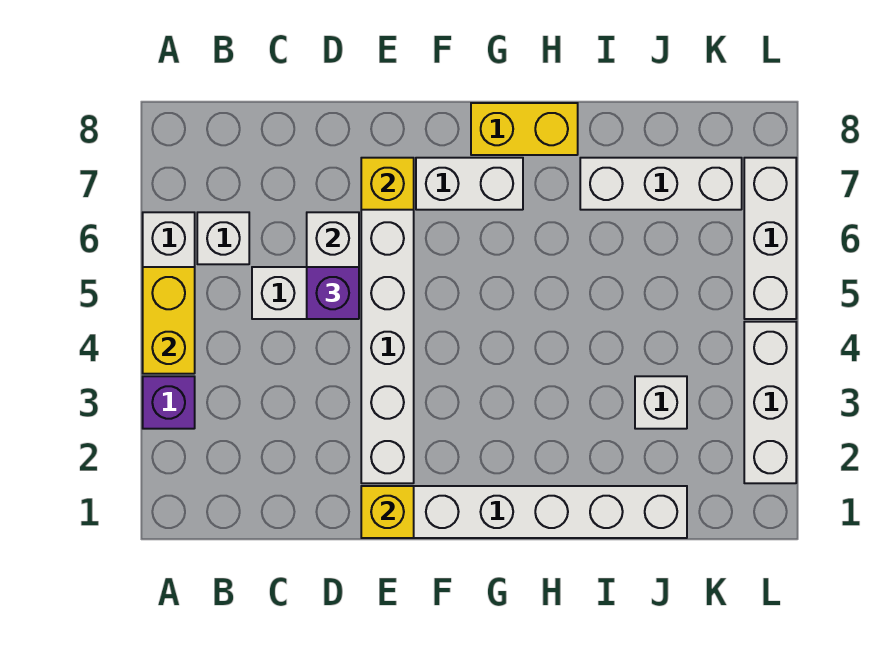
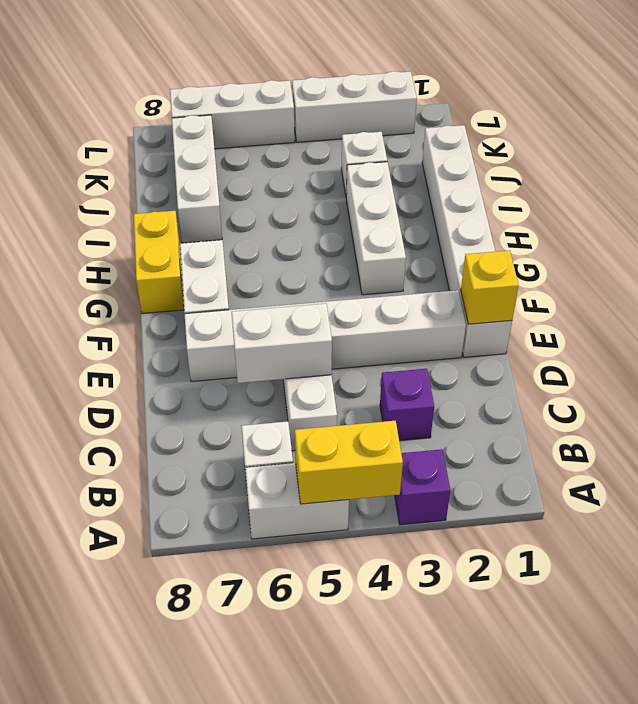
purple 1x1 brick [307,267,359,319] -> purple 1x1 brick moved to [380,369,434,441]
yellow 1x1 brick [361,158,414,210] -> none
none -> white 1x3 brick [346,162,406,295]

